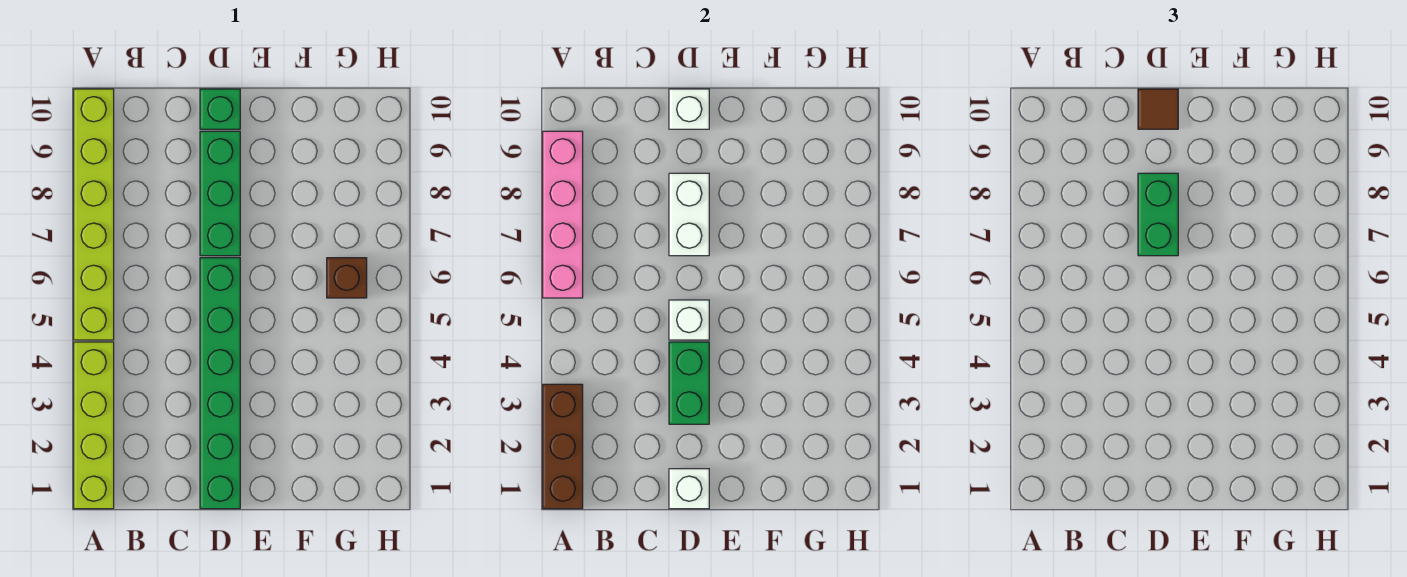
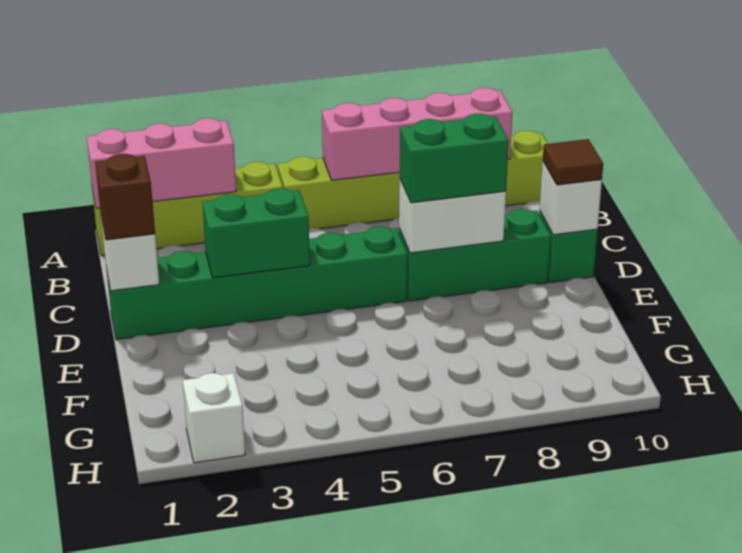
brown 1x3 brick [543,384,583,509] -> pink 1x3 brick [87,118,236,208]
white 1x1 brick [669,300,709,340] -> white 1x1 brick moved to [183,373,245,463]
brown 1x1 brick [327,258,367,298] -> brown 1x1 brick moved to [95,154,155,240]

